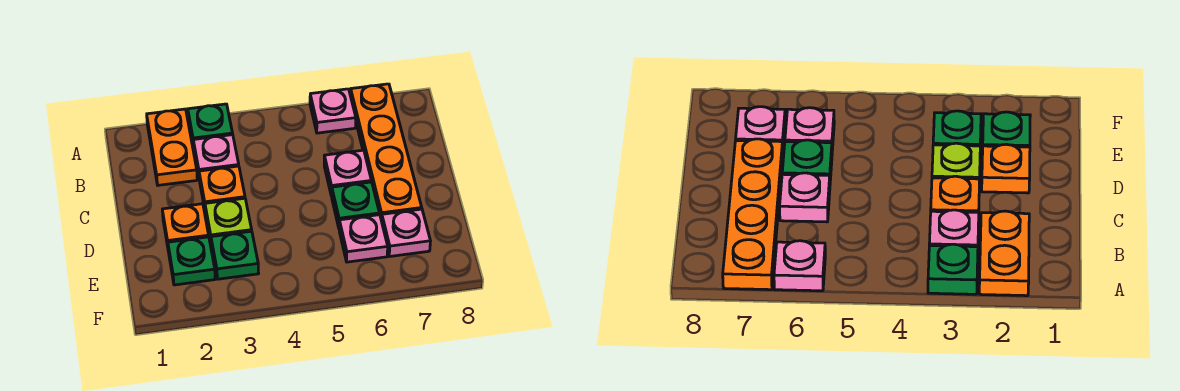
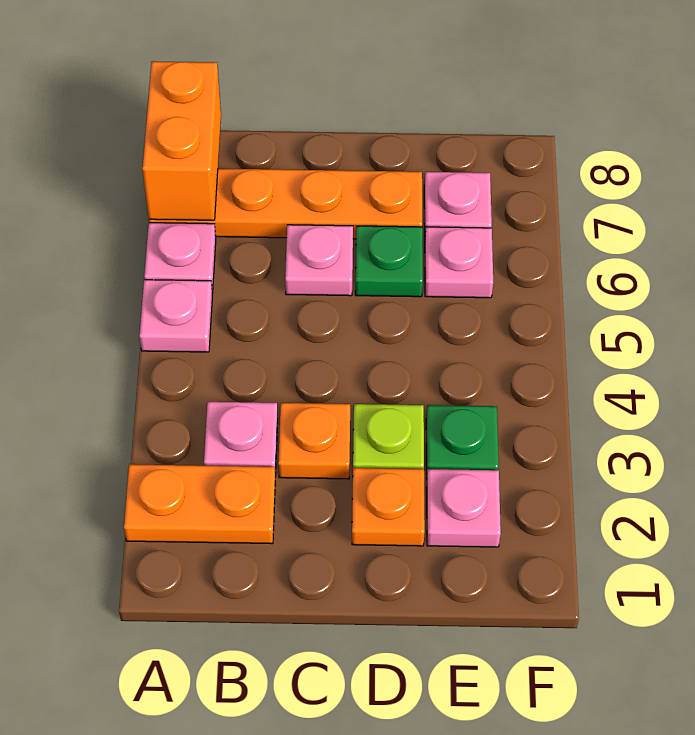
green 1x1 plate [188,104,233,148] -> none
none -> pink 1x1 plate [139,280,212,352]
none -> orange 1x2 brick [142,61,221,220]
green 1x1 plate [168,237,215,285] -> pink 1x1 plate [427,469,501,547]

